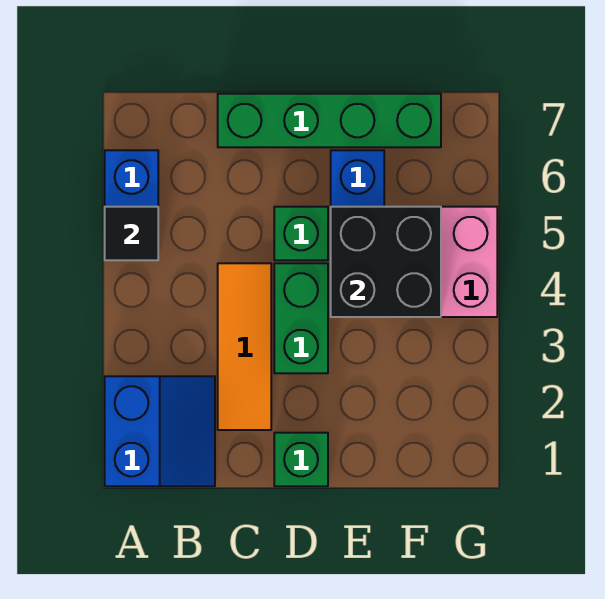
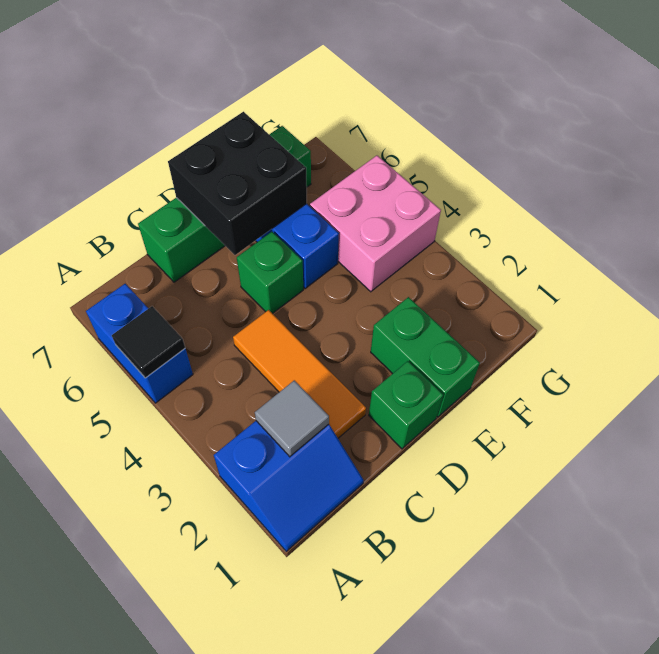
blue 2x2 slope [105,376,215,486] -> blue 2x2 slope turned to [214,421,364,551]
none -> grey 1x1 tile [255,380,329,457]
green 1x2 brick [274,263,328,373] -> green 1x2 brick moved to [371,297,480,417]
black 2x2 brick [331,207,441,317] -> black 2x2 brick moved to [168,112,307,255]

